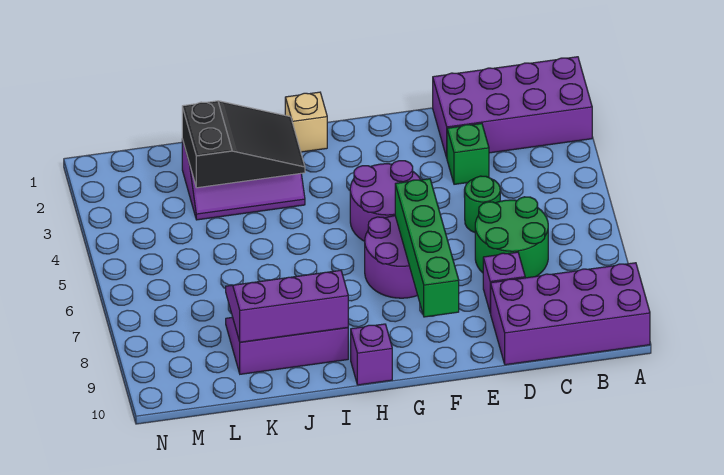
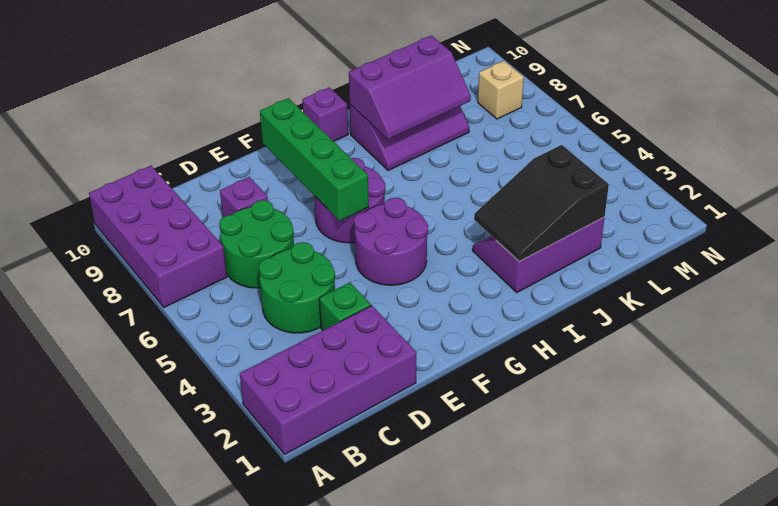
purple 2x4 brick [491,263,650,365] -> purple 2x4 brick turned to [89,166,227,308]
green 1x1 round brick [465,176,500,232] -> green 2x2 round brick [259,242,335,333]
tan 1x1 brick [285,92,327,152] -> tan 1x1 brick moved to [478,61,524,119]

